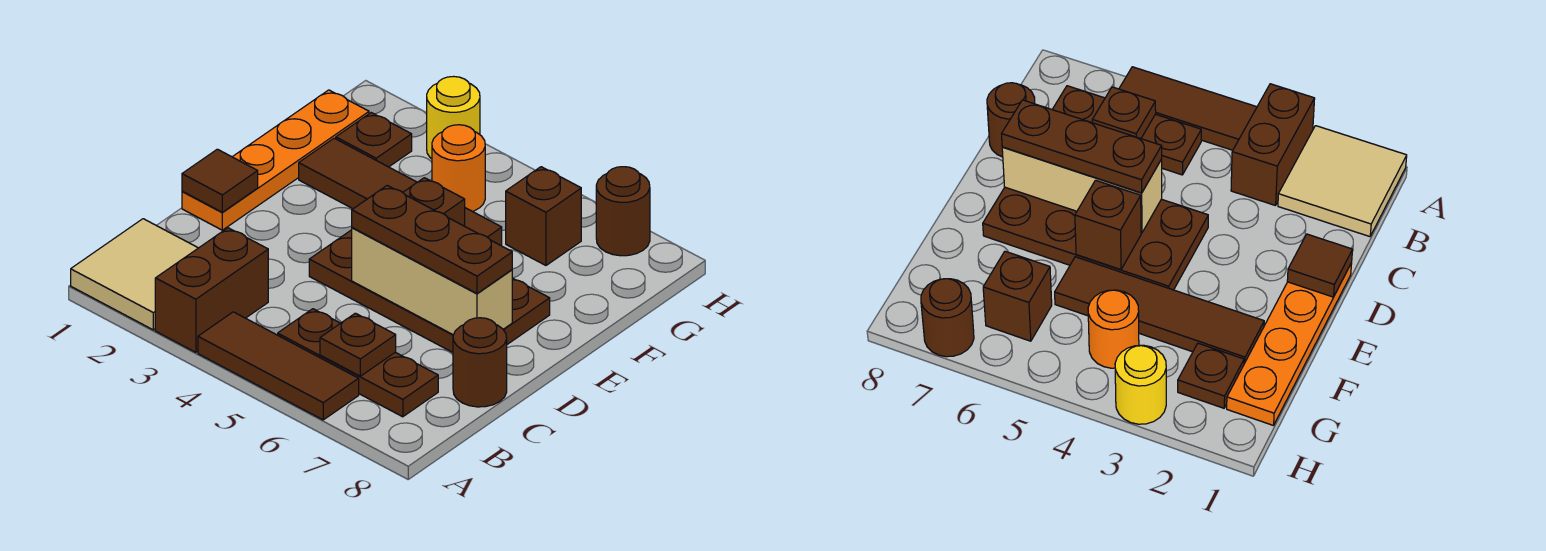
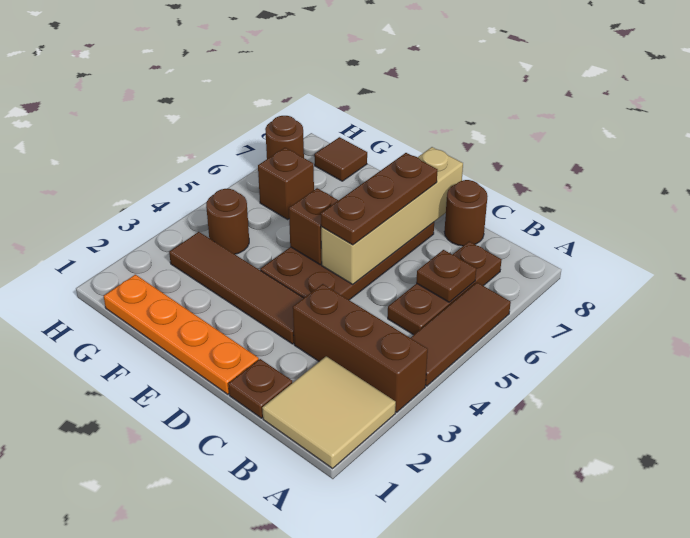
brown 1x2 brick [155,228,268,352] -> brown 1x3 brick [293,284,428,412]
brown 1x1 tile [182,149,258,212] -> brown 1x1 tile moved to [314,137,367,181]
tan 1x3 brick [352,228,512,335] -> tan 1x4 brick [321,147,463,284]
brown 1x4 tile [299,138,502,245] -> brown 1x4 tile turned to [169,232,303,344]
brown 1x1 plate [336,113,412,167] -> brown 1x1 plate moved to [228,359,292,418]
orange 1x1 round brick [432,125,485,212] -> brown 1x1 round brick [206,189,249,254]
yellow 1x1 round brick [427,76,480,159] -> none

